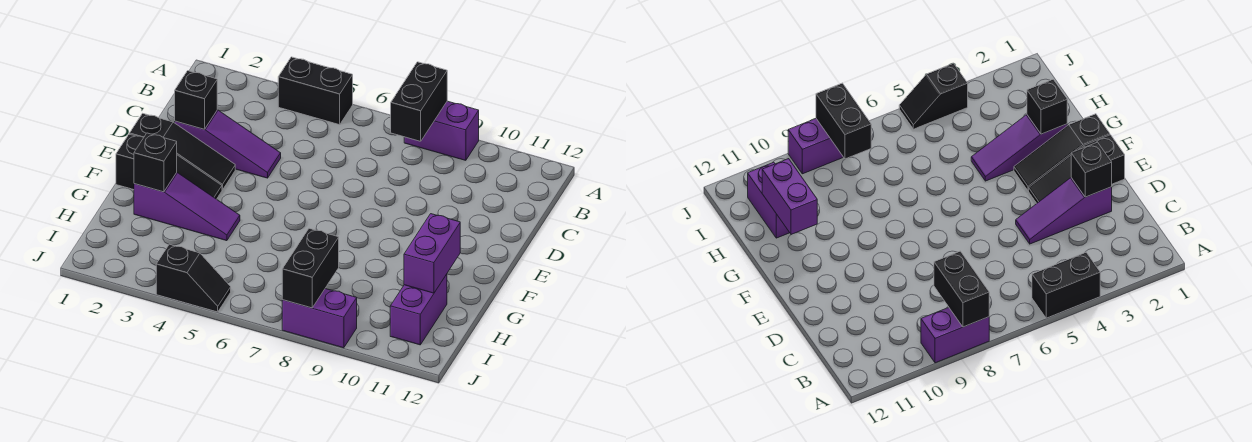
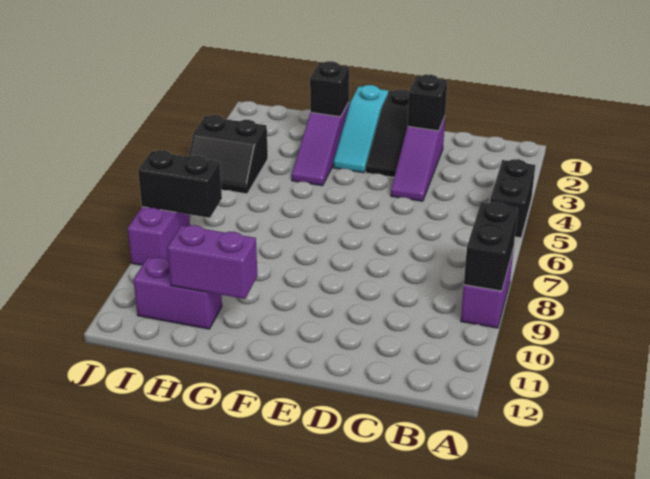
black 1x2 brick [391,62,447,141] -> black 1x2 brick turned to [464,202,518,291]
black 1x3 slope [116,134,222,199] -> cyan 1x3 slope [333,85,388,173]
black 1x2 slope [156,244,231,312] -> black 2x2 slope [188,115,268,194]

